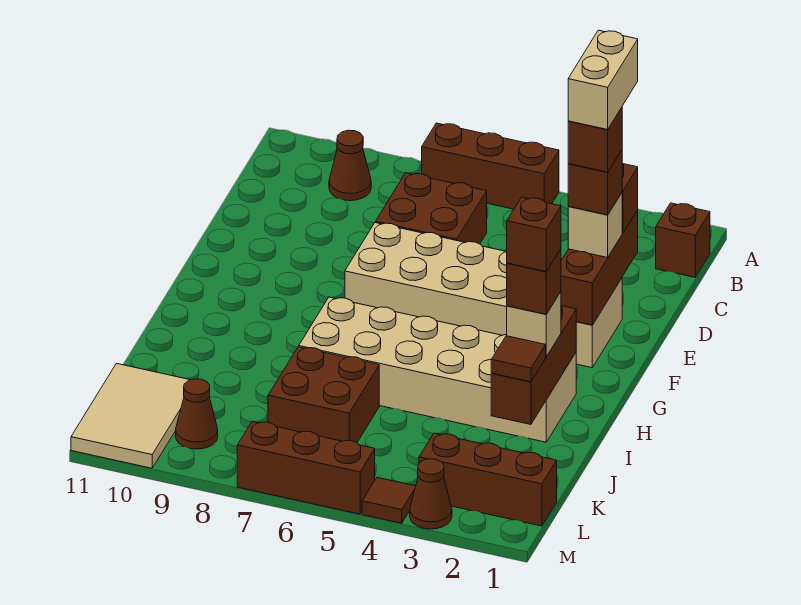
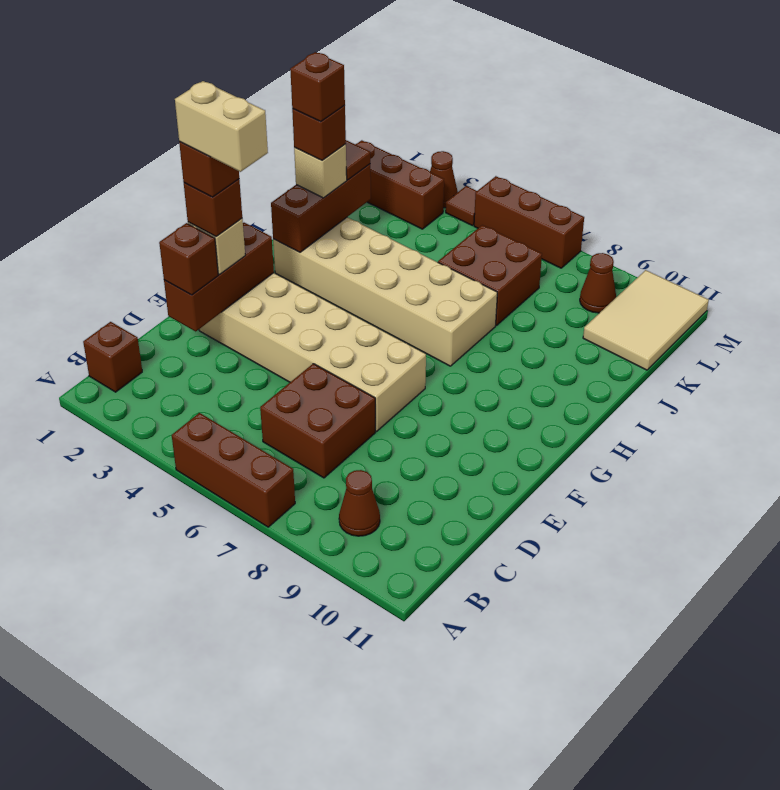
tan 1x2 brick [568,30,638,130] -> tan 1x2 brick turned to [175,81,268,172]

